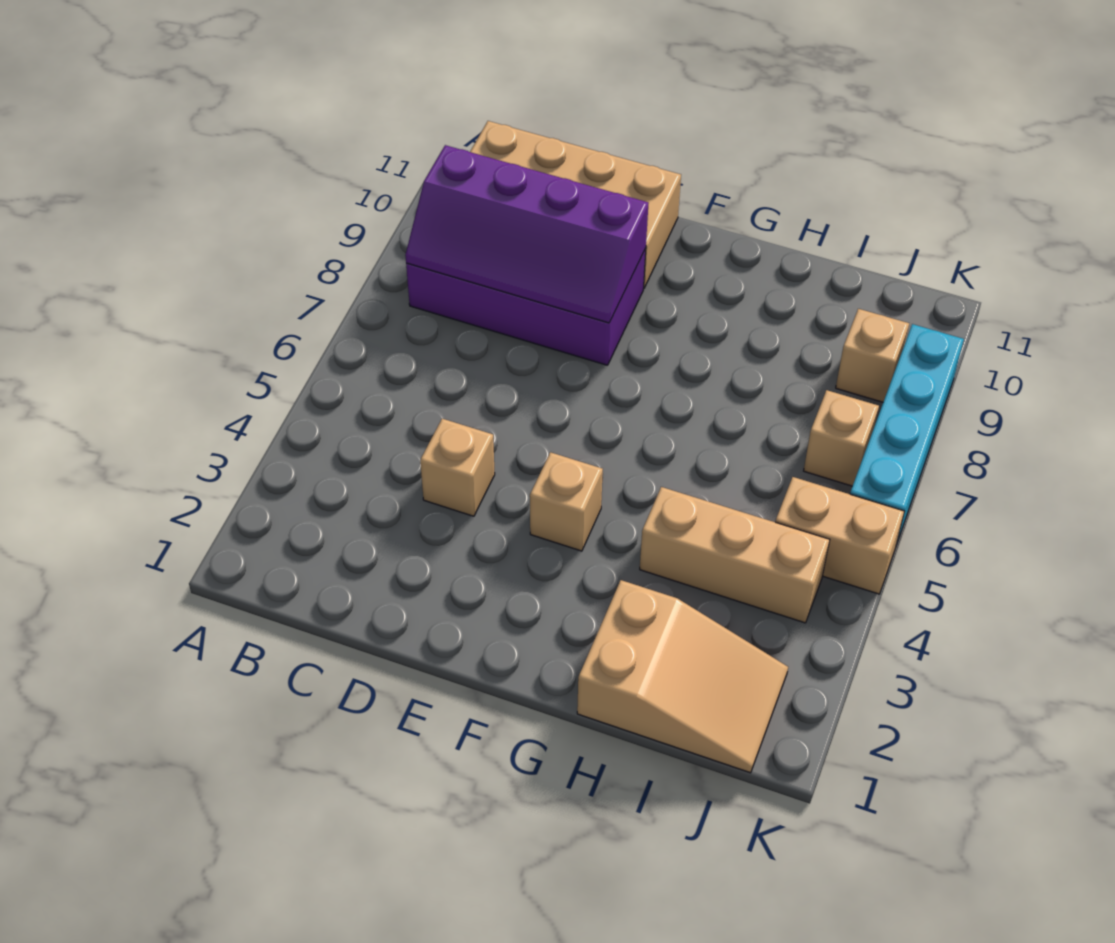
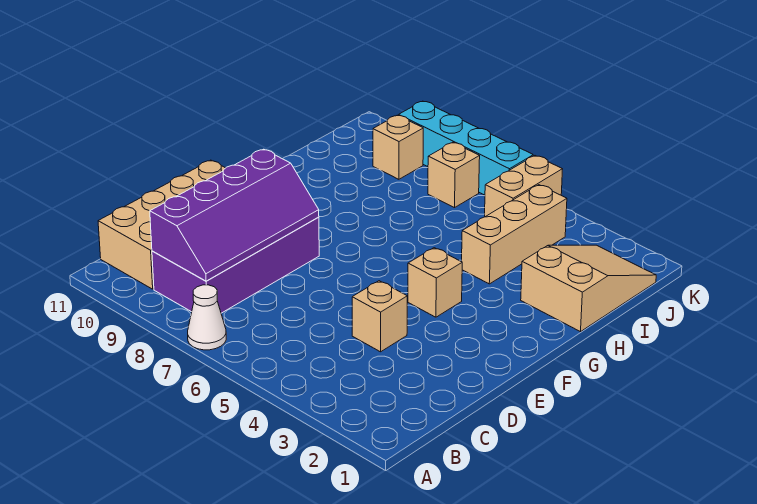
none -> white 1x1 cone [188,285,226,350]

